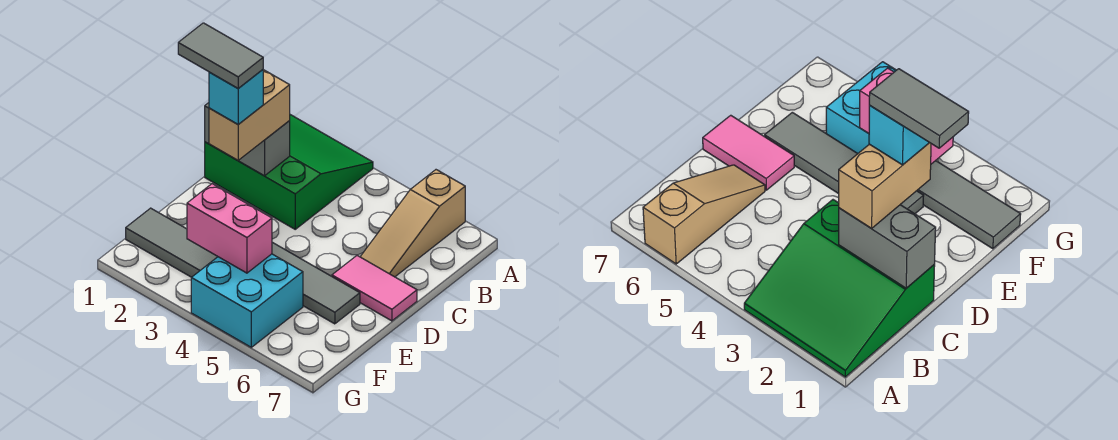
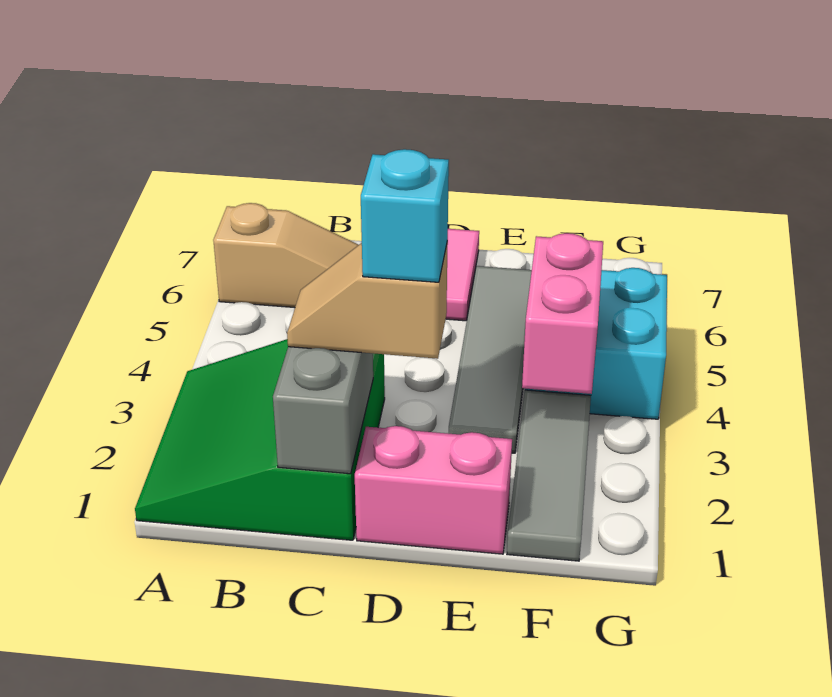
tan 1x2 brick [209,70,290,160] -> tan 1x2 slope [287,241,448,359]
none -> pink 1x2 brick [355,426,512,554]
grey 1x2 tile [178,23,263,88] -> none

